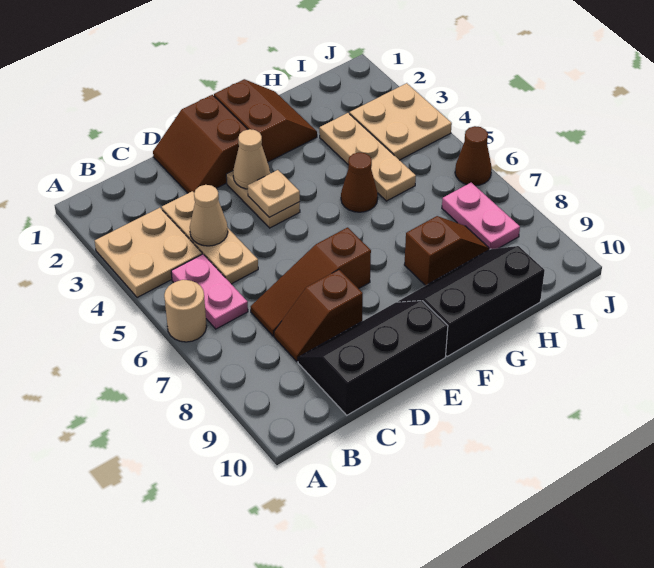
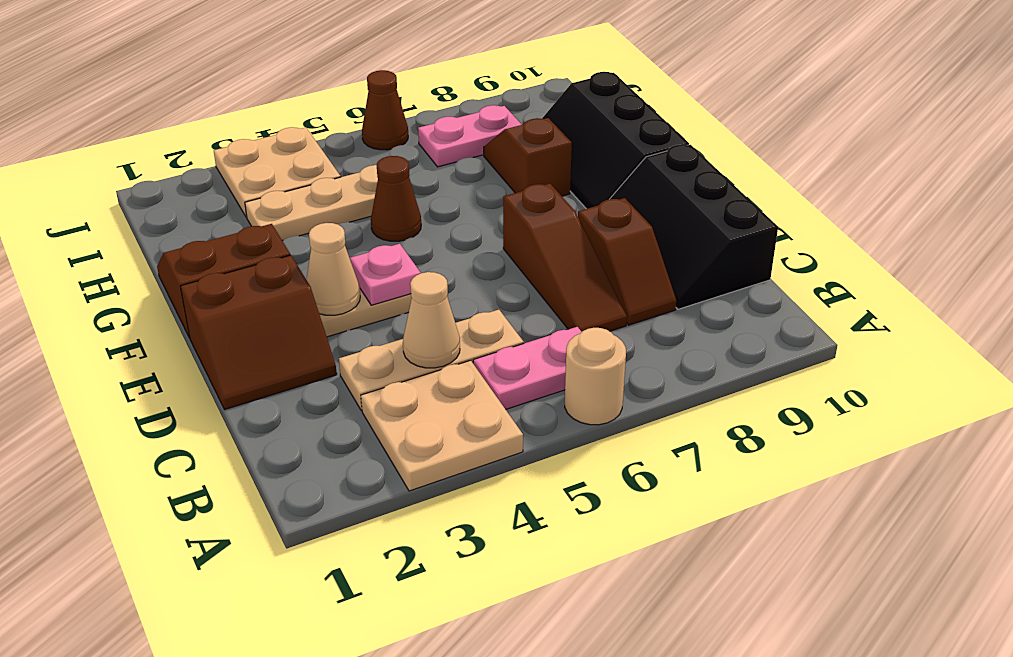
tan 1x1 plate [248,170,300,217] -> pink 1x1 plate [350,244,421,305]

